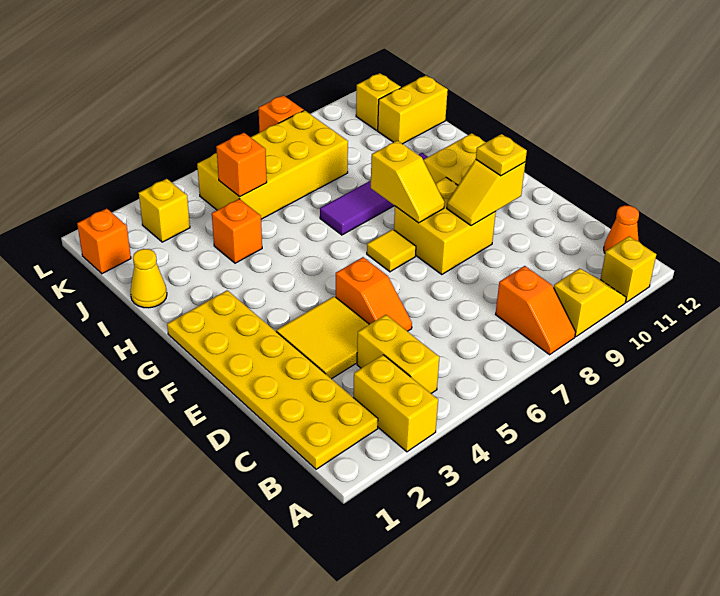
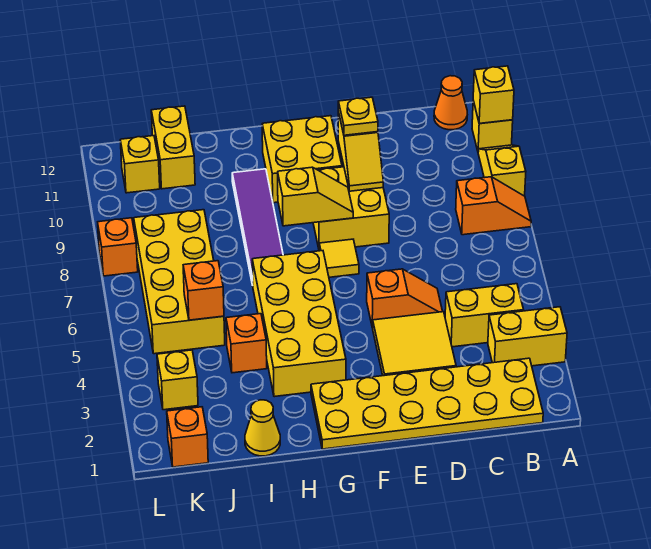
none -> yellow 1x1 brick [473,66,514,123]
none -> yellow 2x4 brick [252,251,346,397]

